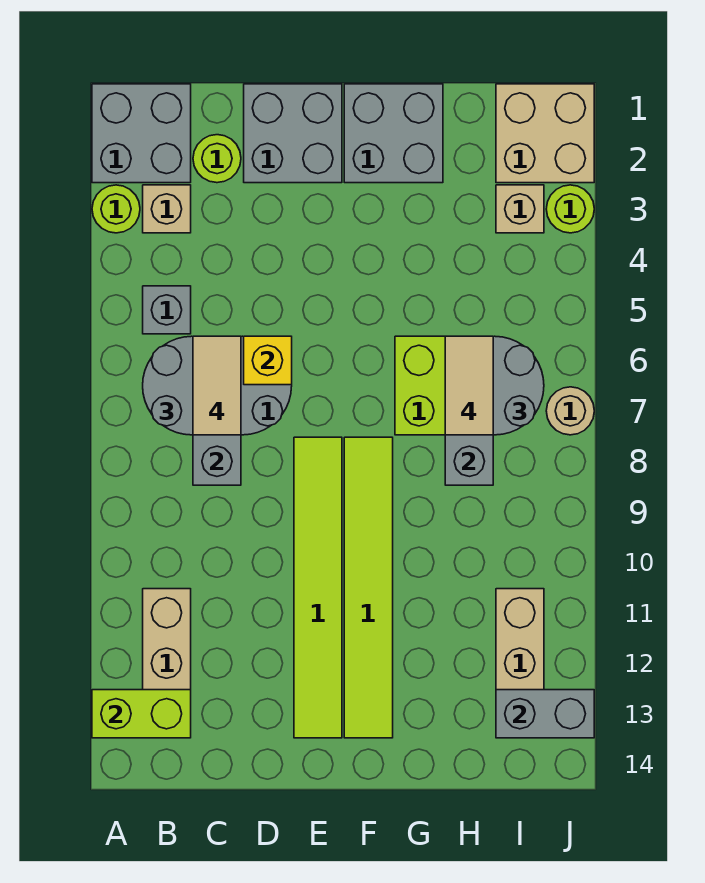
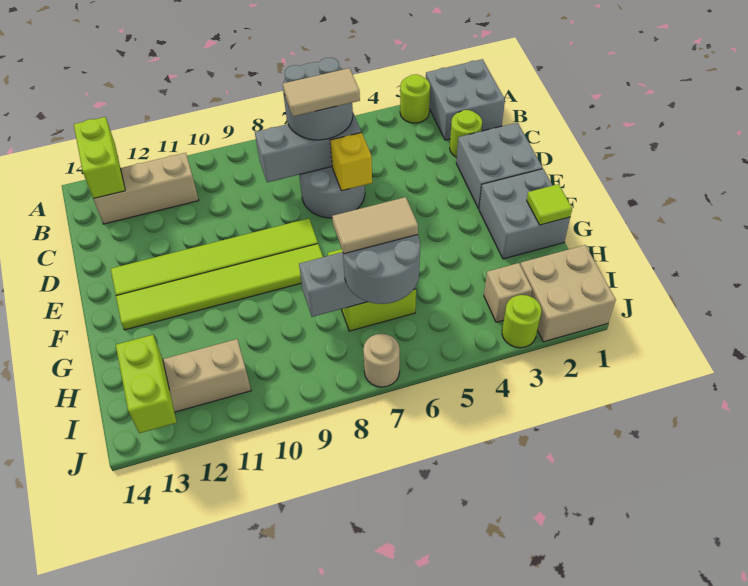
tan 1x1 brick [143,185,191,233] -> none
grey 1x1 brick [143,286,191,334] -> none
none -> lime 1x1 tile [527,184,572,225]
grey 1x2 brick [496,690,594,738] -> lime 1x2 brick [116,335,177,433]

